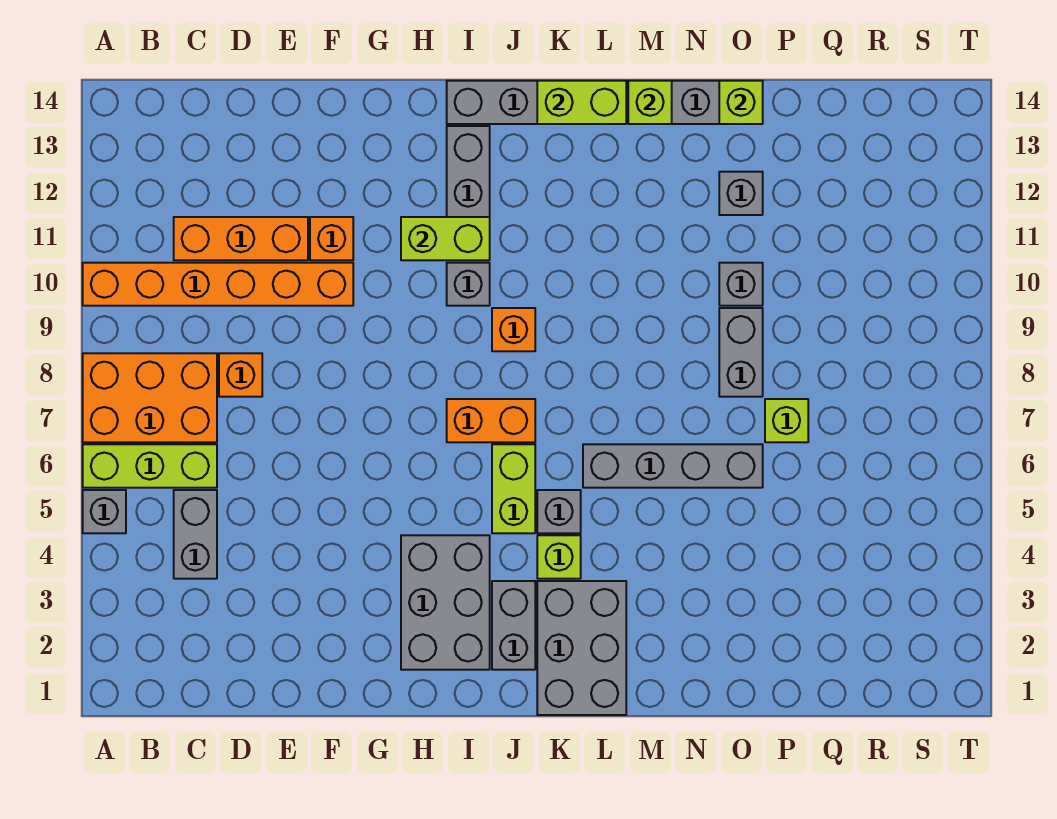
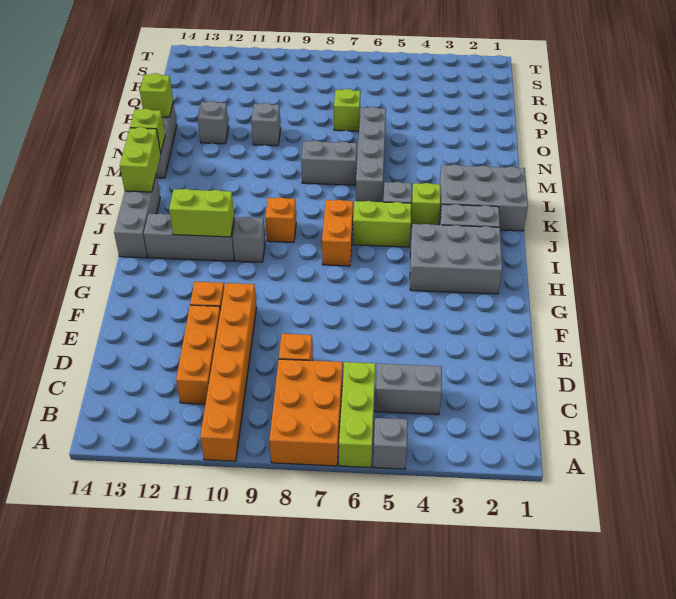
lime 1x2 brick [401,217,490,260] -> lime 1x2 brick turned to [169,189,234,237]
grey 1x2 brick [719,308,763,397] -> grey 1x2 brick moved to [301,141,357,185]

